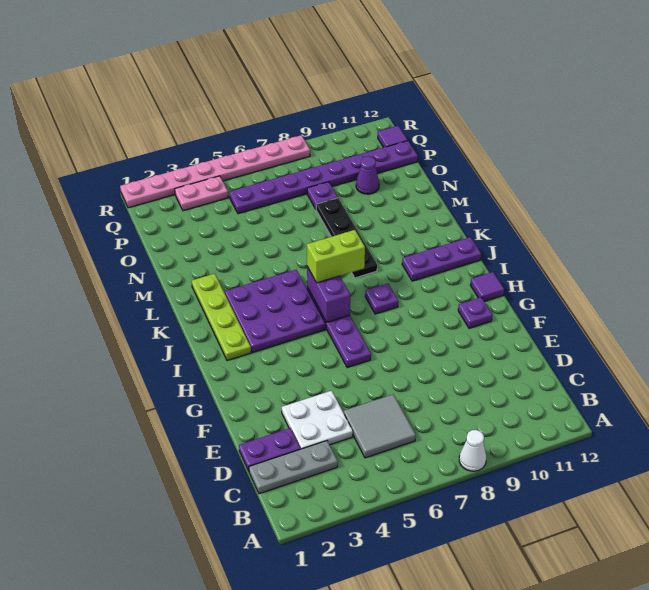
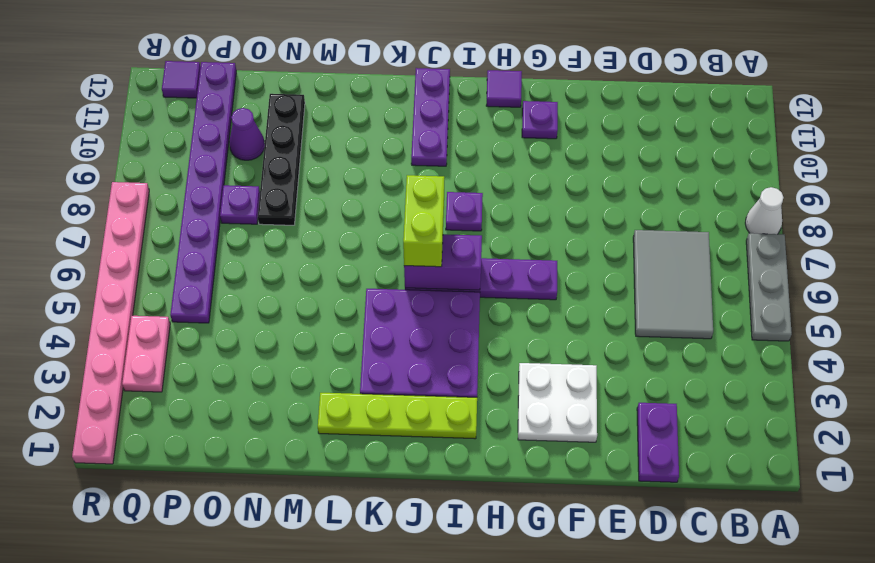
grey 1x3 plate [249,441,338,494] -> grey 1x3 plate moved to [746,233,792,341]
grey 2x2 tile [344,394,416,458] -> grey 2x3 tile [633,230,713,339]
white 2x2 plate [282,391,353,449] -> white 2x2 plate moved to [518,363,597,442]
black 1x4 plate [316,198,377,278] -> black 1x4 plate turned to [258,94,305,225]

